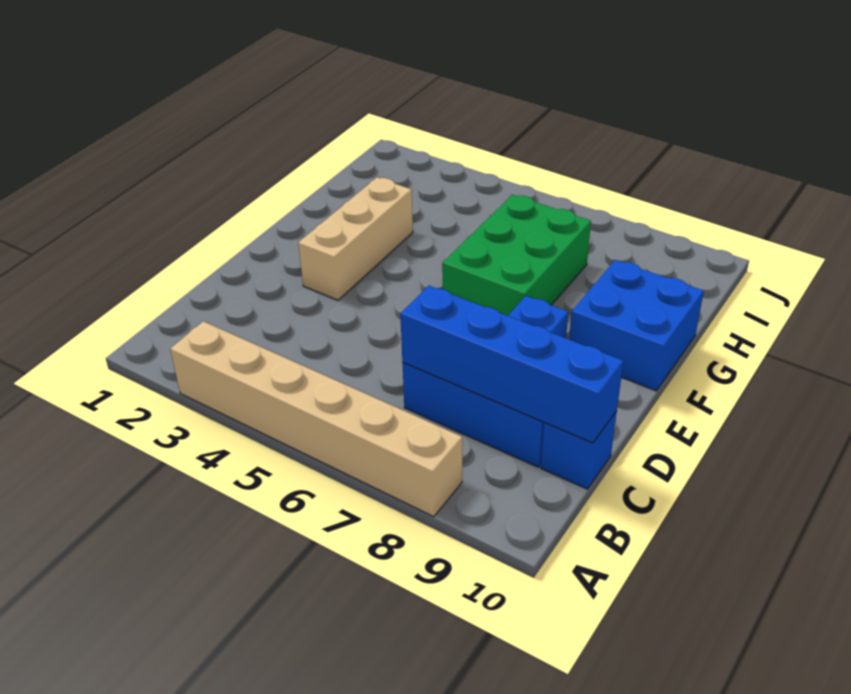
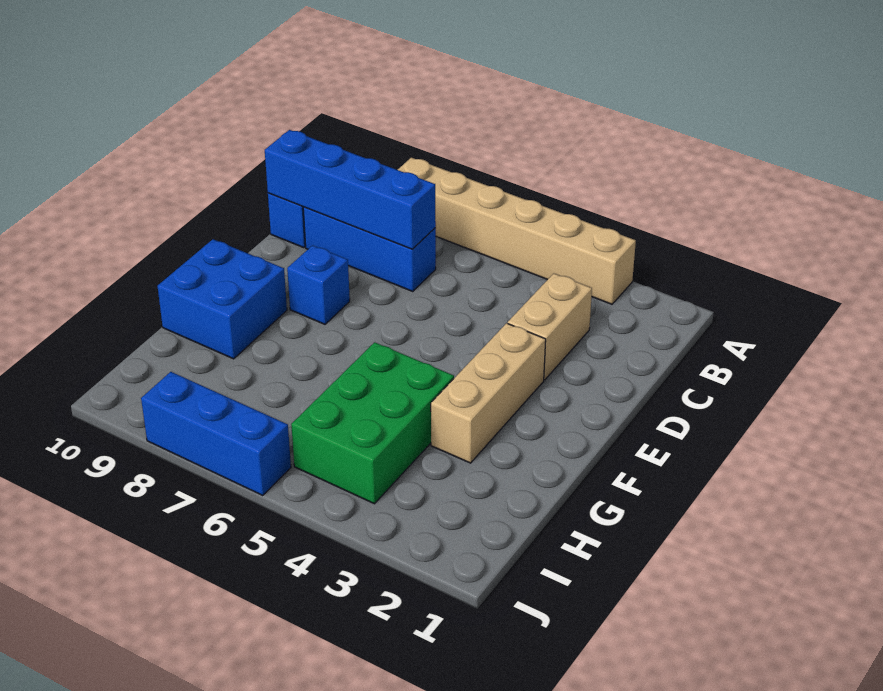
none -> tan 1x2 brick [508,274,592,380]
green 2x3 brick [442,195,591,316] -> green 2x3 brick moved to [291,342,454,504]
none -> blue 1x3 brick [141,372,291,496]

